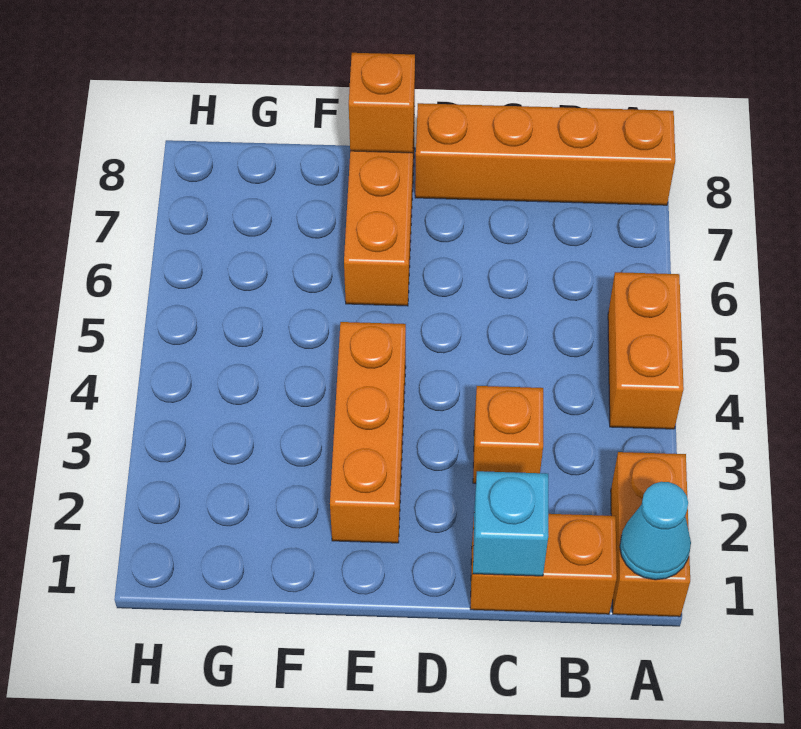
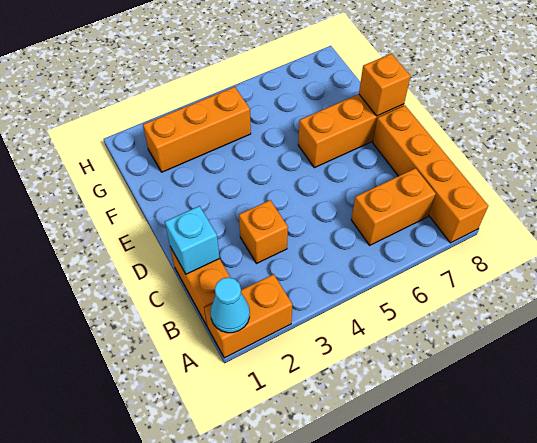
orange 1x2 brick [608,272,684,429] -> orange 1x2 brick moved to [351,168,436,245]
orange 1x3 brick [330,322,406,543] -> orange 1x3 brick moved to [143,87,251,172]

